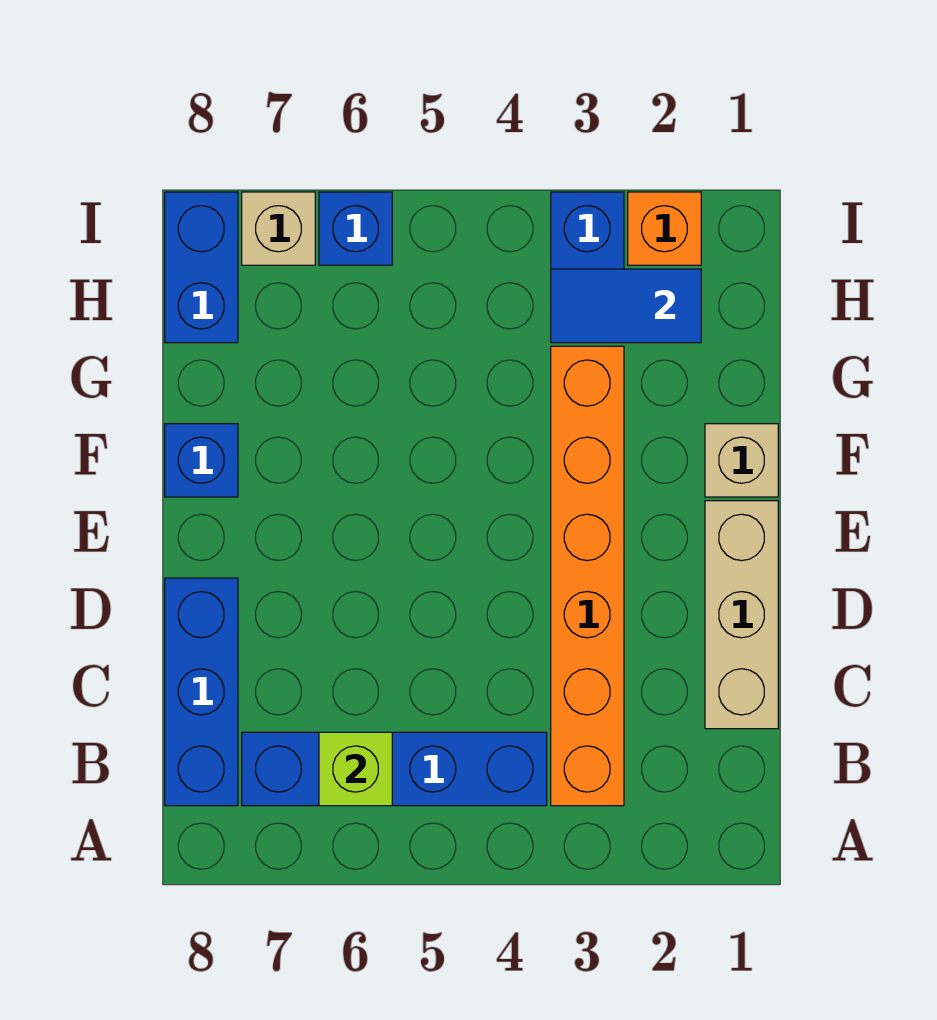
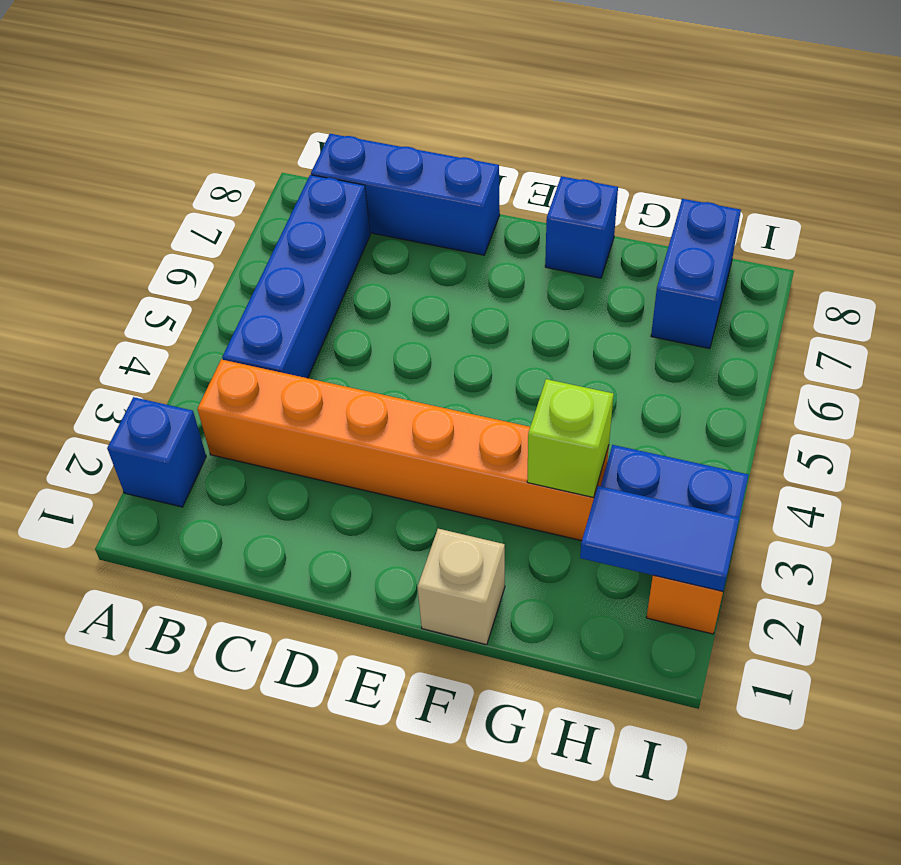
lime 1x1 brick [319,732,392,806] -> lime 1x1 brick moved to [527,379,614,497]
tan 1x3 brick [705,501,778,729] -> none
blue 1x2 tile [551,269,701,343] -> blue 1x2 tile turned to [580,486,739,591]
blue 1x2 brick [165,192,238,343] -> blue 1x2 brick turned to [651,199,741,349]
blue 1x1 brick [319,192,392,265] -> blue 1x1 brick moved to [107,397,206,507]
tan 1x1 brick [242,192,315,265] -> none

